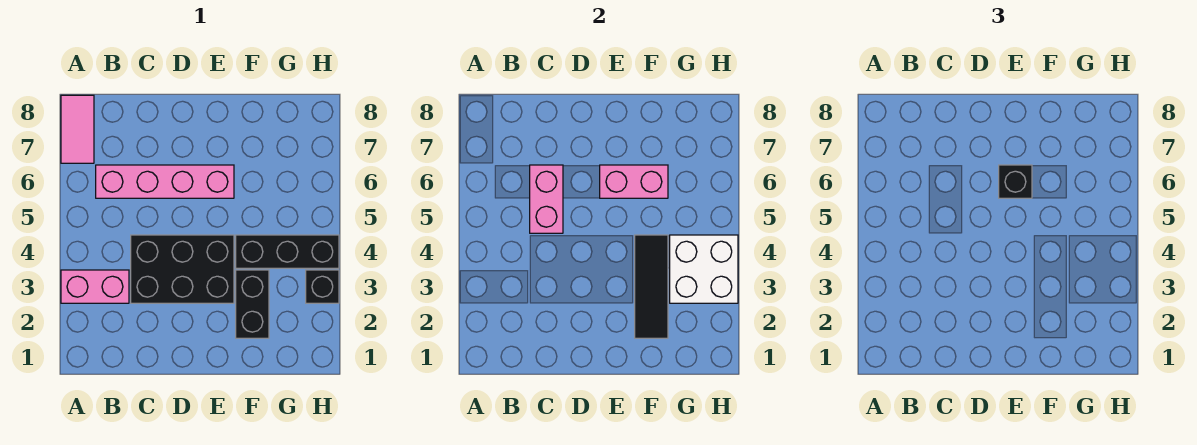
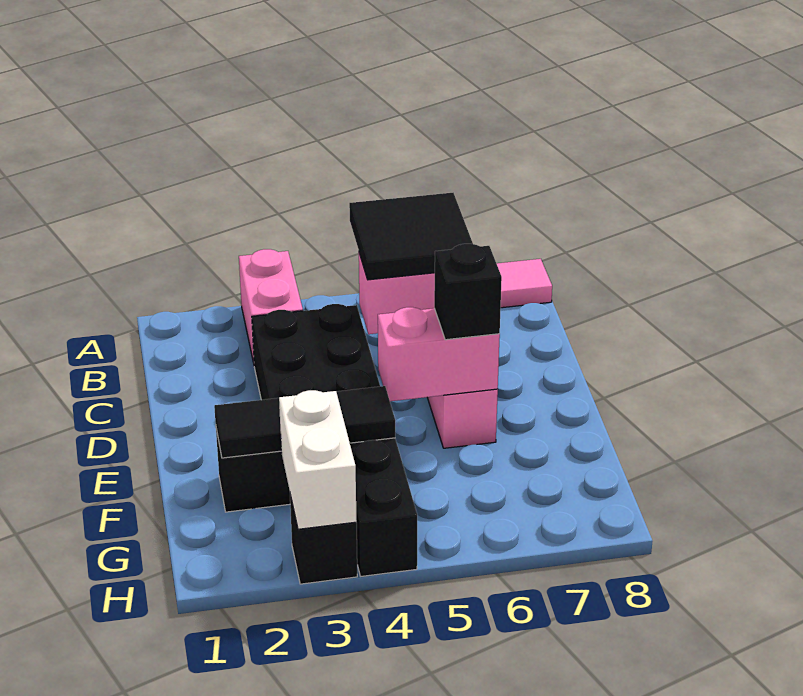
none -> black 2x2 tile [349,193,473,280]
pink 1x2 brick [600,165,668,198] -> pink 1x2 brick turned to [378,307,500,401]
white 2x2 brick [670,235,738,303] -> white 1x2 brick [279,390,357,529]

